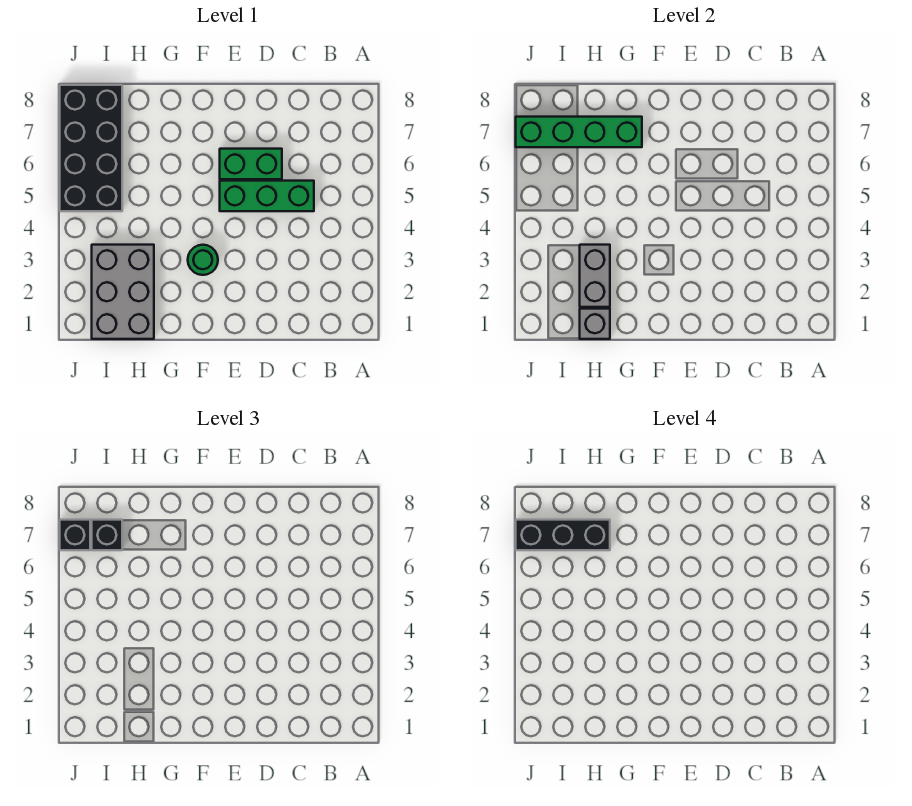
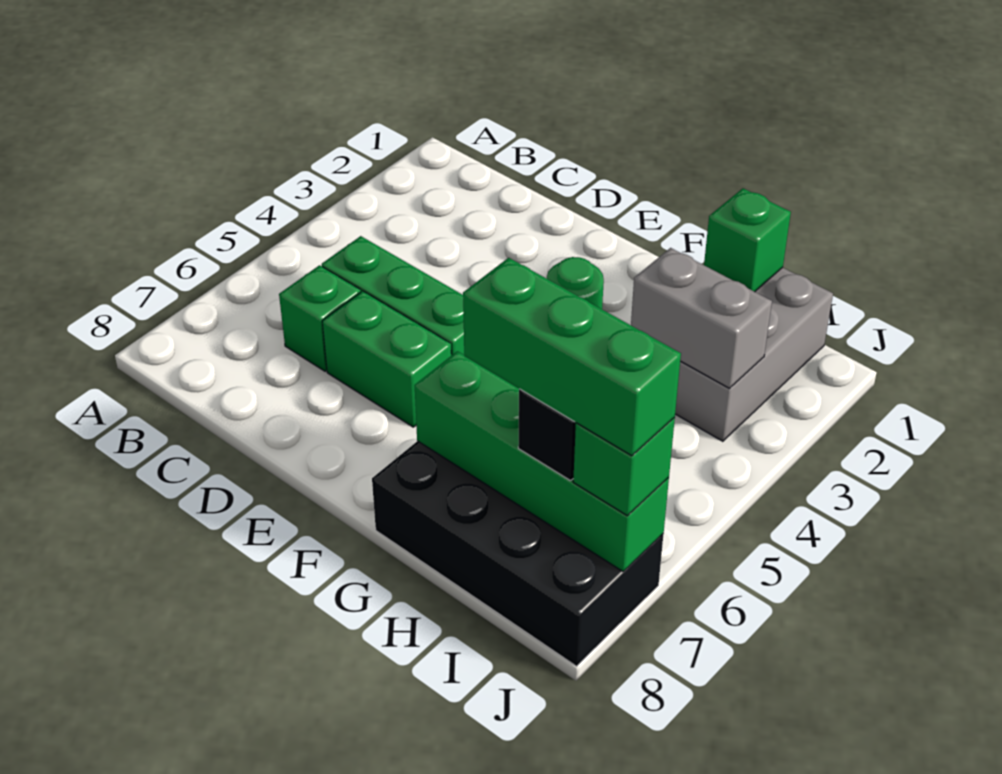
none -> green 1x1 brick [279,265,361,371]
grey 1x1 brick [580,309,610,339] -> green 1x1 brick [704,188,791,292]
grey 1x2 brick [580,245,610,307] -> grey 1x2 brick turned to [631,248,772,388]
black 1x3 brick [516,520,610,550] -> green 1x3 brick [463,258,681,456]
black 2x4 brick [60,85,122,211] -> black 2x4 brick turned to [372,441,663,666]
black 1x1 brick [60,520,90,550] -> green 1x1 brick [573,417,675,516]

